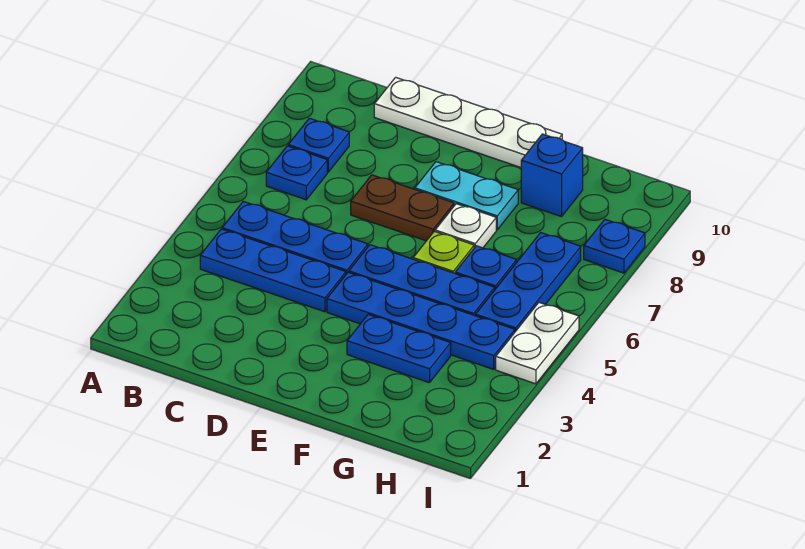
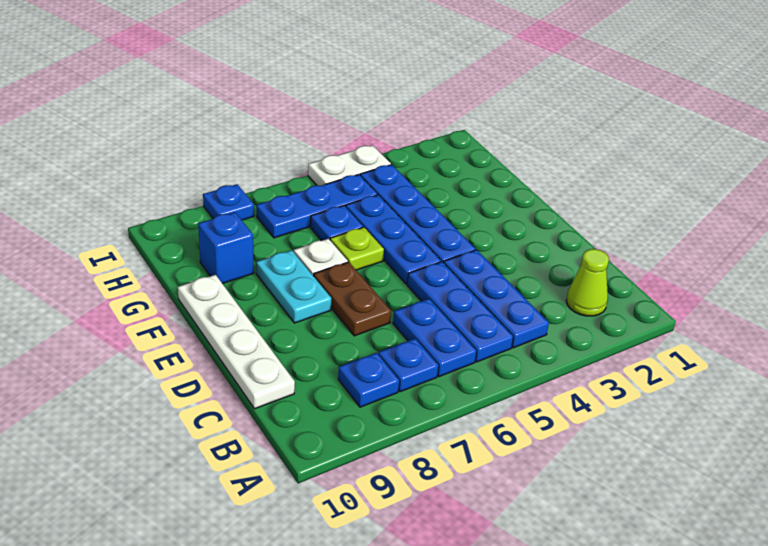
none -> lime 1x1 cone [566,249,609,316]
blue 1x2 plate [347,314,451,383] -> blue 1x2 plate moved to [393,299,476,377]

